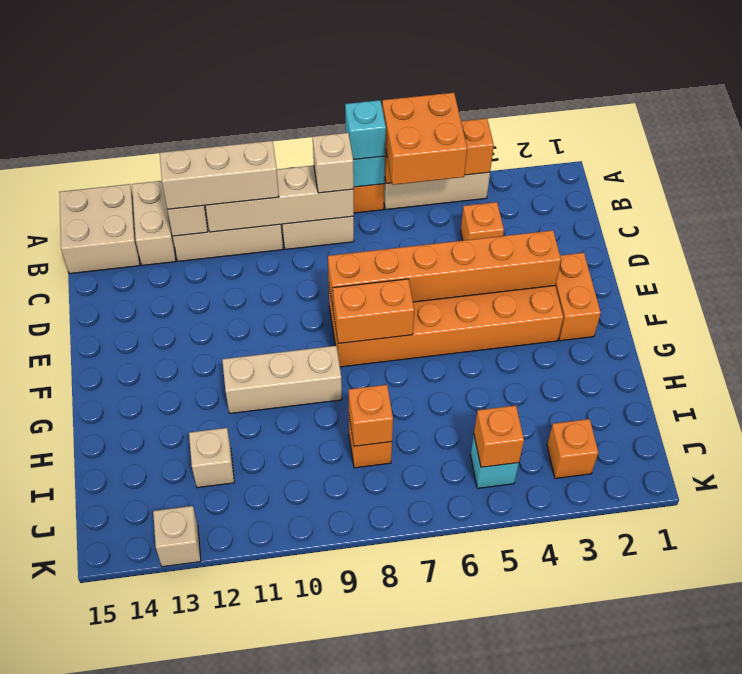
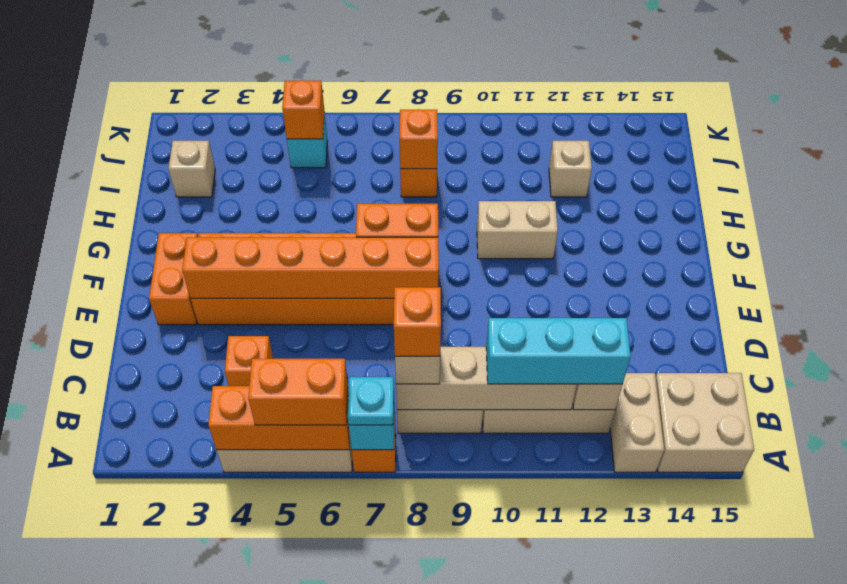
orange 2x2 brick [382,93,467,185] -> orange 1x2 brick [248,359,348,425]
cyan 1x1 brick [345,100,386,160] -> cyan 1x1 plate [348,377,394,425]
tan 1x3 brick [160,141,279,209] -> cyan 1x3 brick [486,318,631,384]
tan 1x3 brick [222,346,342,413] -> tan 1x2 brick [477,201,558,259]
orange 1x1 brick [547,419,598,478] -> orange 1x1 brick moved to [394,287,441,356]
tan 1x1 brick [153,506,201,567] -> tan 1x1 brick moved to [168,140,215,197]

